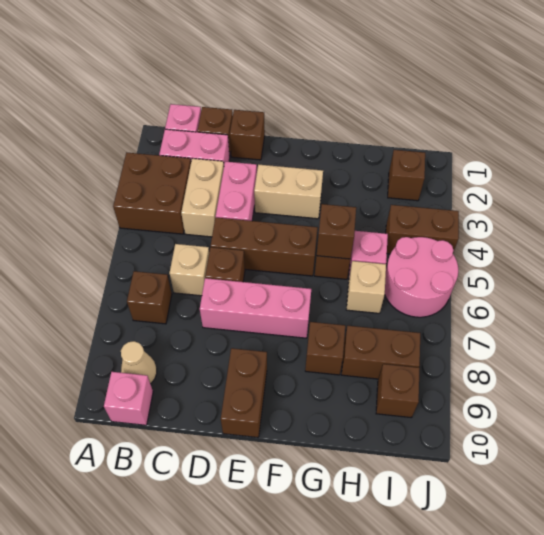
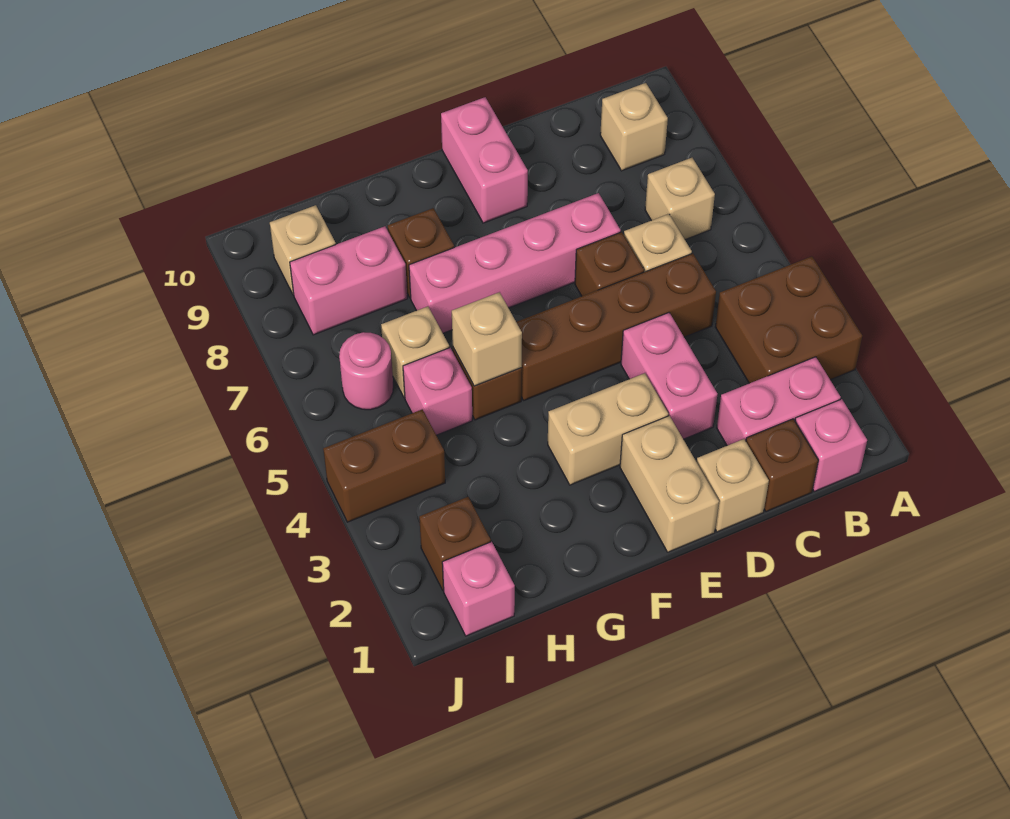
brown 1x1 brick [127,271,172,324] -> tan 1x1 brick [645,158,715,240]
tan 1x1 cone [121,341,157,384] -> tan 1x1 brick [600,83,668,171]
pink 1x1 brick [104,372,153,425] -> pink 1x1 brick moved to [442,542,515,636]
tan 1x2 brick [181,158,224,237] -> tan 1x2 brick moved to [620,416,719,552]
brown 1x1 brick [230,110,265,160] -> tan 1x1 brick [697,439,769,532]
brown 1x3 brick [211,218,318,276] -> brown 1x4 brick [516,253,716,400]
pink 1x3 brick [200,278,311,338] -> pink 1x4 brick [409,193,621,333]
brown 1x2 brick [221,348,267,438] -> pink 1x2 brick [441,97,528,223]
brown 1x1 brick [317,204,356,259] -> tan 1x1 brick [452,292,522,386]
brown 1x2 brick [342,326,420,379] -> pink 1x2 brick [290,226,407,335]
pink 2x2 round brick [385,237,458,317] -> pink 1x1 round brick [339,332,393,410]
brown 1x1 brick [376,364,420,418] -> tan 1x1 brick [270,205,336,295]

